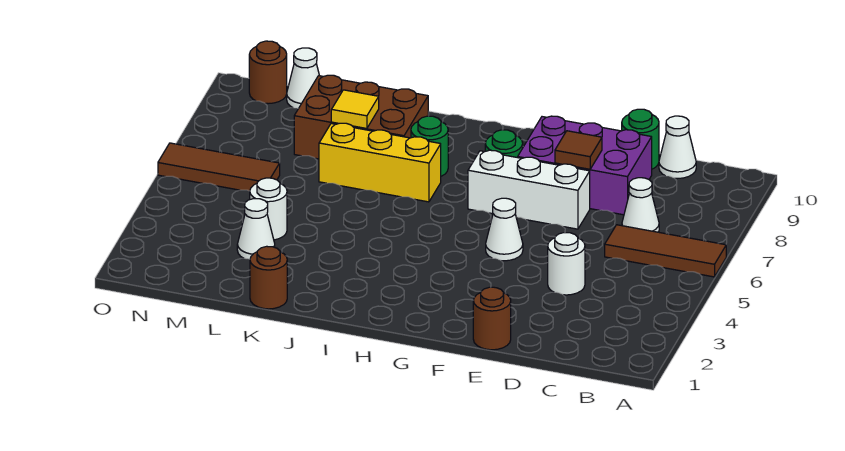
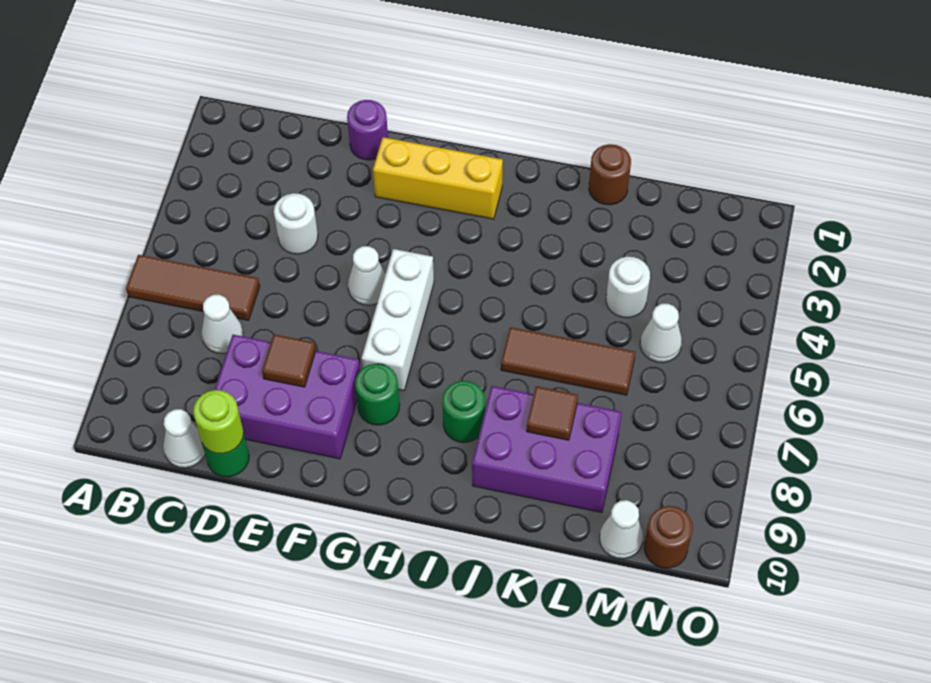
none -> lime 1x1 round brick [193,390,244,454]
brown 1x1 round brick [473,287,511,350] -> purple 1x1 round brick [347,100,388,160]
white 1x3 brick [468,150,590,229] -> white 1x3 brick turned to [362,249,434,391]
yellow 1x3 brick [319,123,441,202] -> yellow 1x3 brick moved to [373,137,503,219]
brown 2x3 brick [294,75,428,159] -> purple 2x3 brick [472,386,622,512]
yellow 1x1 tile [331,90,379,128] -> brown 1x1 tile [527,386,578,440]
white 1x1 cone [237,199,275,259] -> white 1x1 cone moved to [640,304,682,363]
brown 1x3 tile [158,143,280,191] -> brown 1x3 tile moved to [501,327,635,395]

